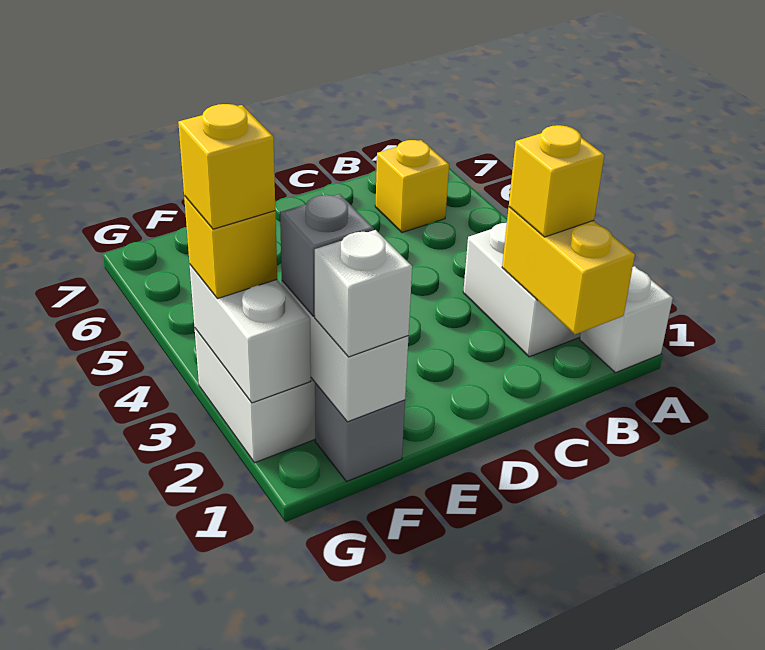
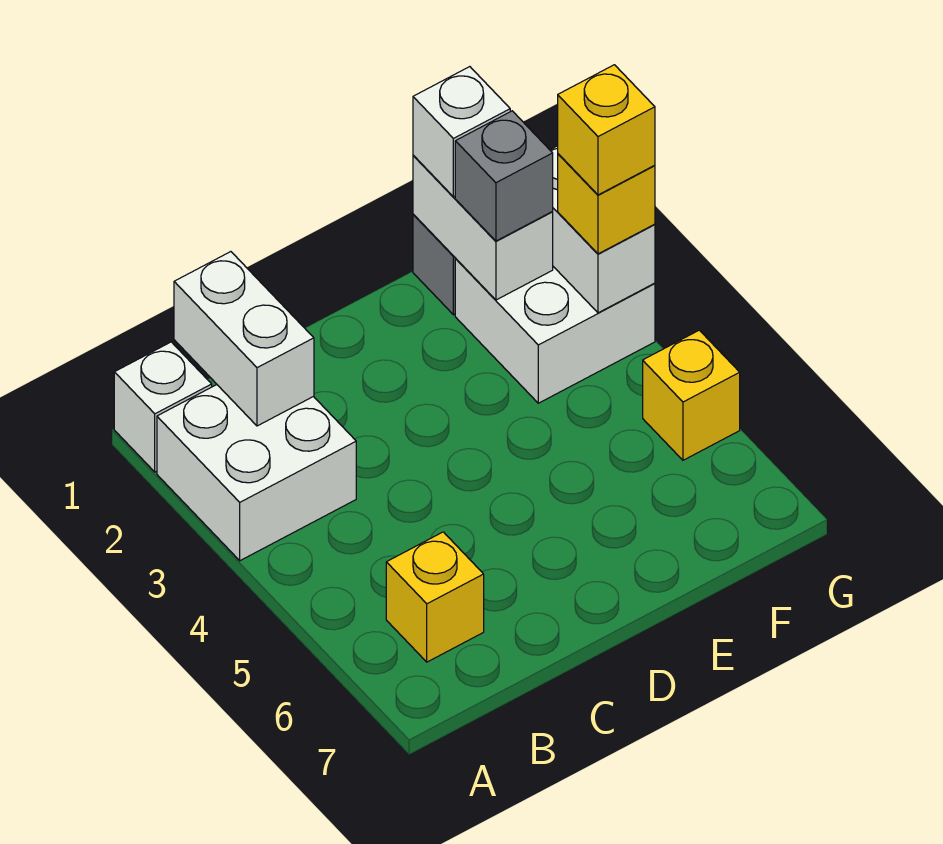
yellow 1x2 brick [502,207,635,334] -> white 1x2 brick [174,252,314,426]
yellow 1x1 brick [509,125,604,237] -> yellow 1x1 brick moved to [643,330,740,460]

